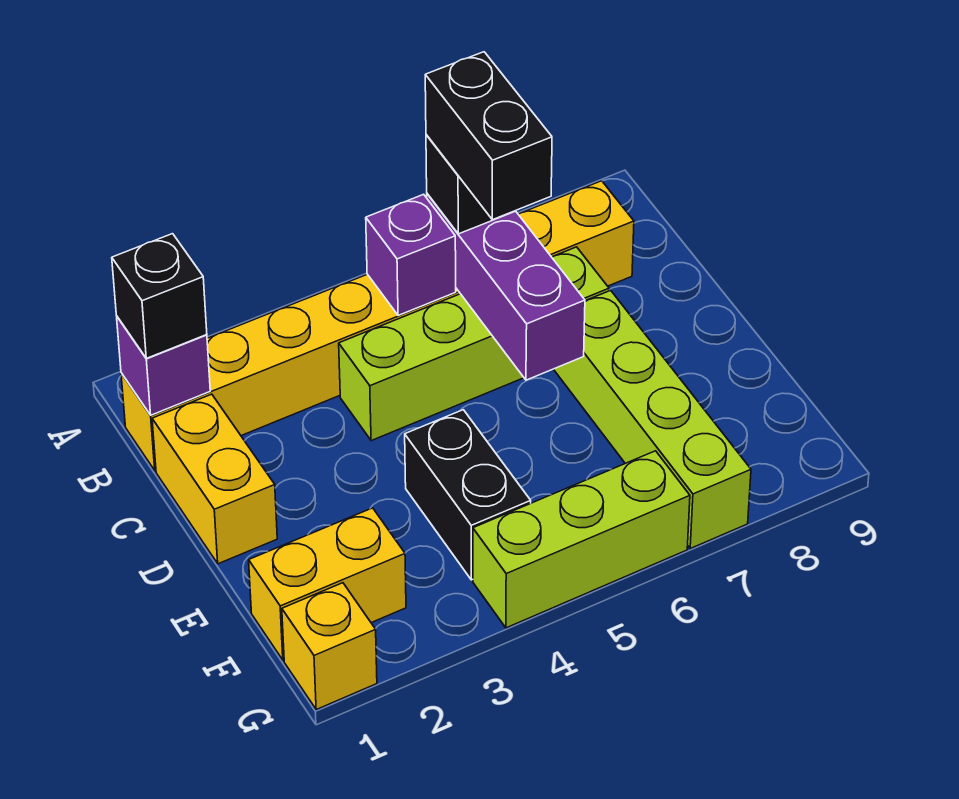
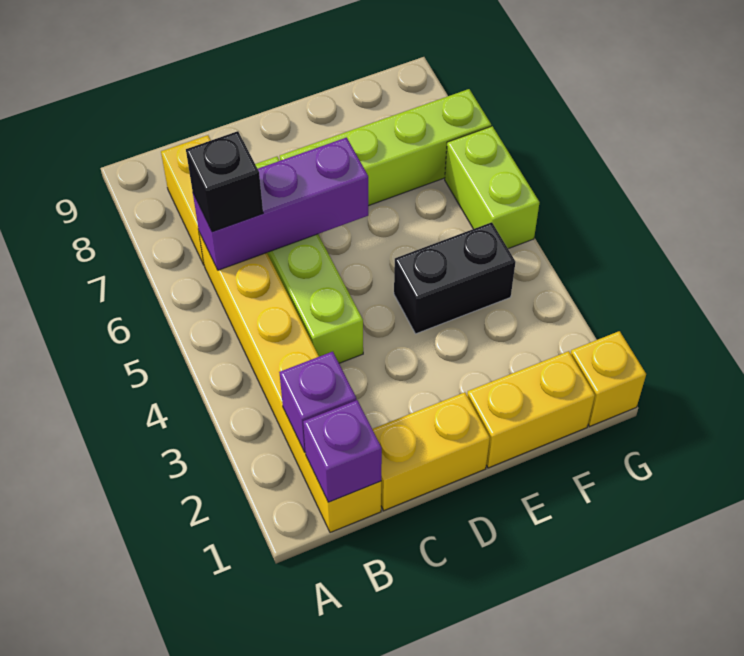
black 1x1 brick [112,234,207,358] -> none
purple 1x1 brick [366,194,456,315] -> purple 1x1 brick moved to [279,352,356,452]
black 1x2 brick [425,52,552,220] -> none
yellow 1x2 brick [249,508,406,660] -> yellow 1x2 brick turned to [467,351,595,468]
lime 1x3 brick [473,451,690,628] -> lime 1x2 brick [445,126,540,249]

